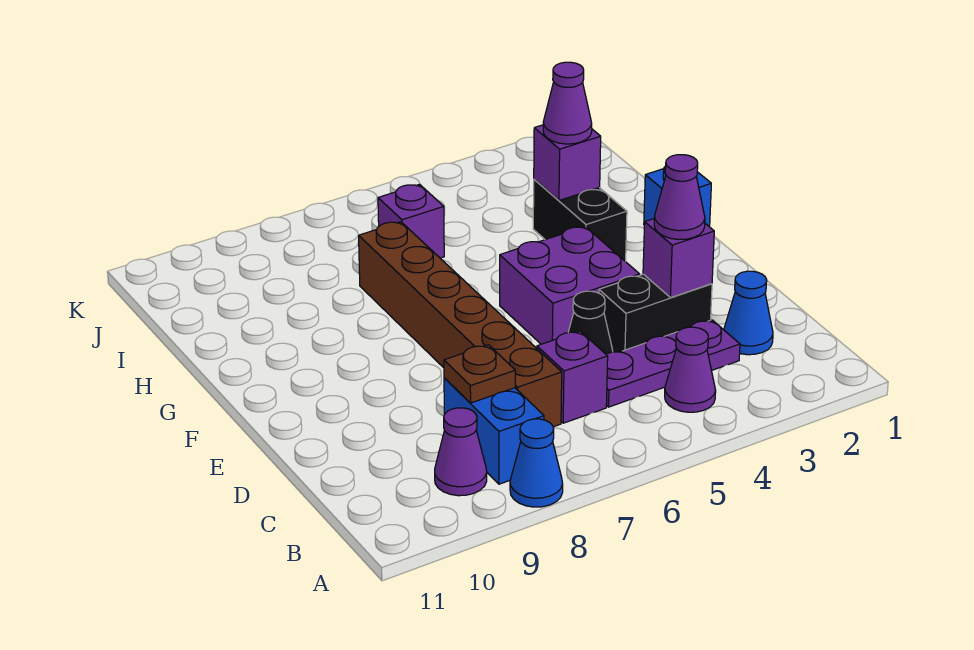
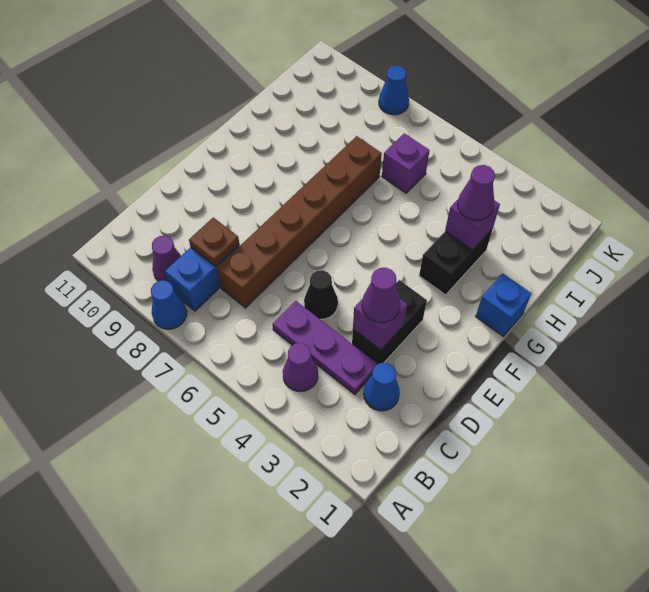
purple 1x1 brick [537,331,608,423] -> none
black 1x2 brick [599,274,712,352] -> black 1x2 brick turned to [352,280,427,364]
purple 2x2 brick [500,227,640,344] -> none
none -> blue 1x1 cone [379,66,409,115]

